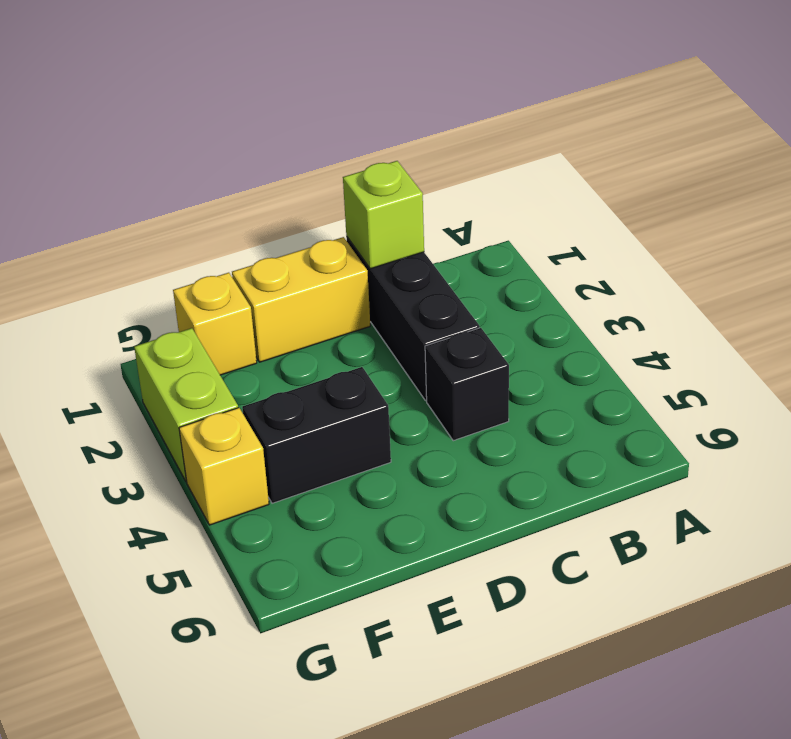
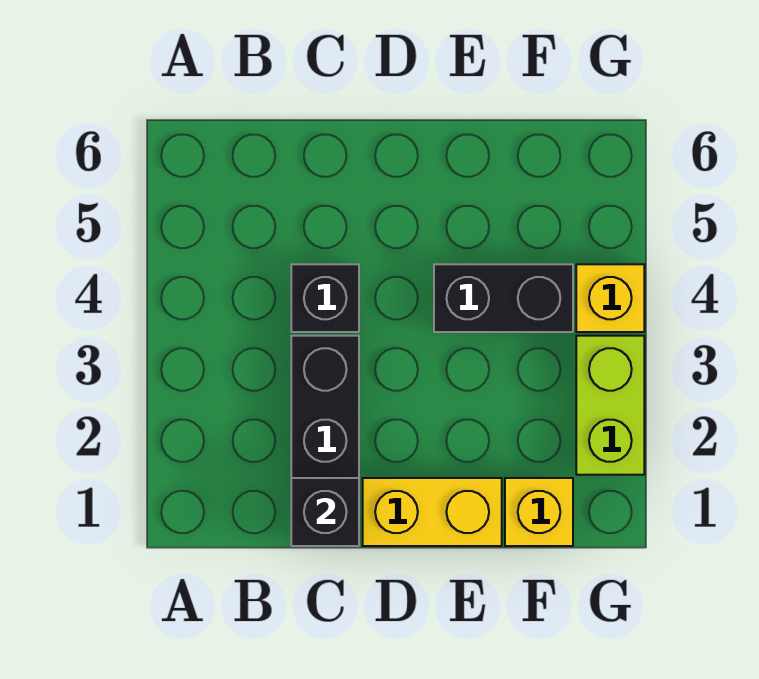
lime 1x1 brick [343,161,424,269] -> black 1x1 brick [291,478,359,546]

